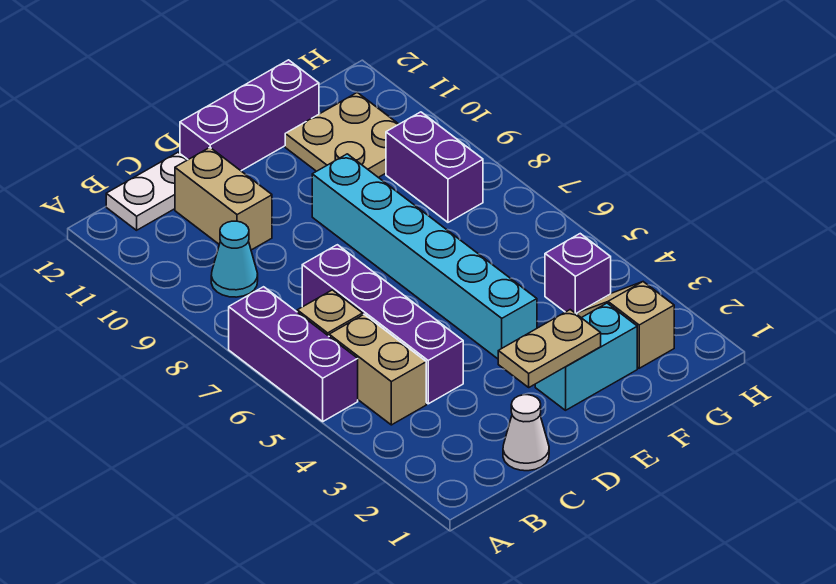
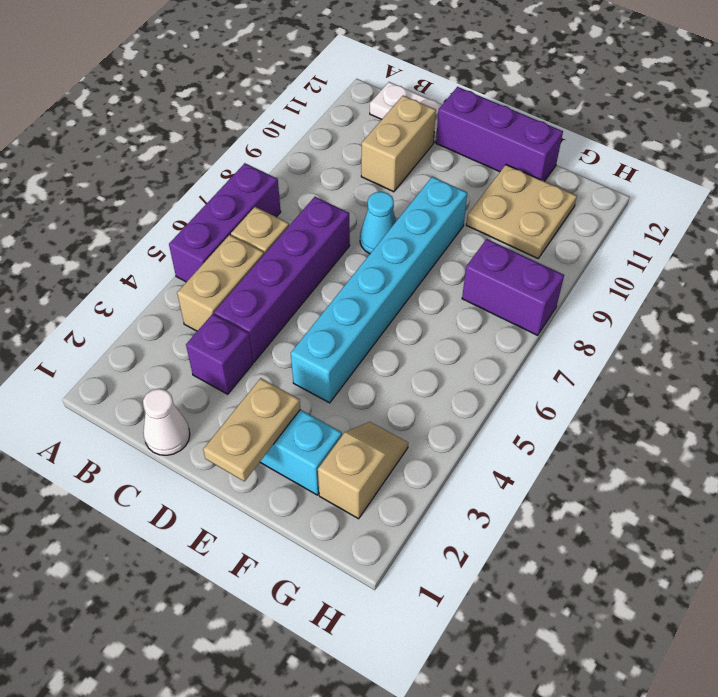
cyan 1x1 cone [211,221,258,297] -> cyan 1x1 cone moved to [360,192,396,254]
tan 1x2 plate [498,310,601,387] -> tan 1x2 plate turned to [203,378,300,481]
purple 1x1 brick [545,234,611,314] -> purple 1x1 brick moved to [186,314,253,394]
purple 1x2 brick [386,112,483,222] -> purple 1x2 brick turned to [462,239,564,335]

